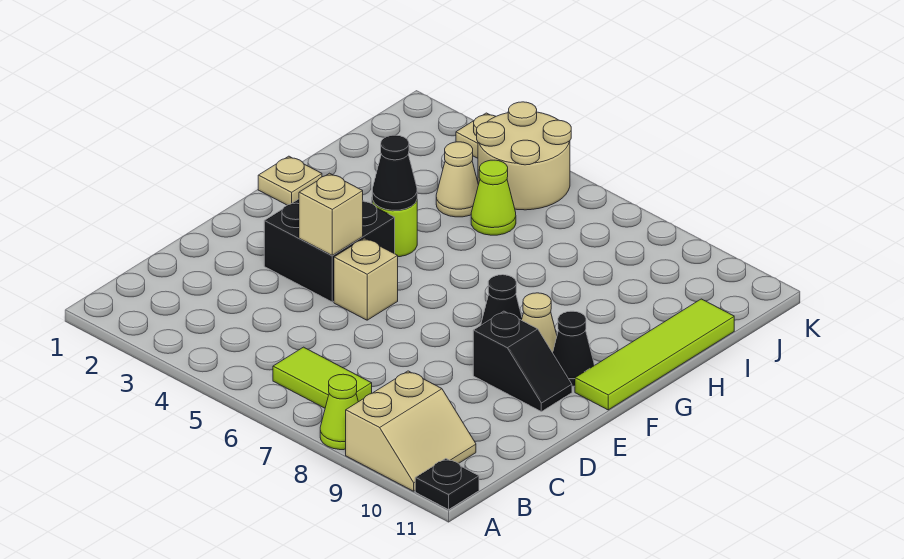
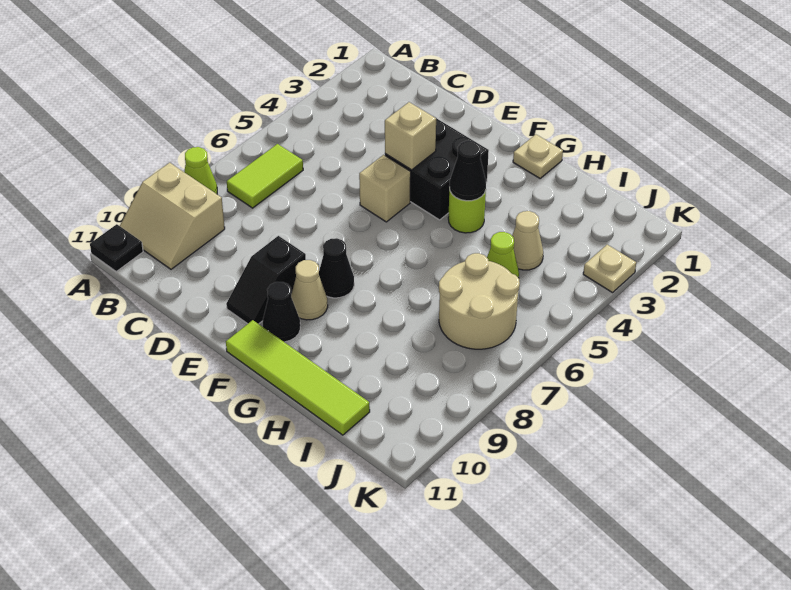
tan 2x2 round brick [477,102,571,210] -> tan 2x2 round brick moved to [439,253,520,349]

